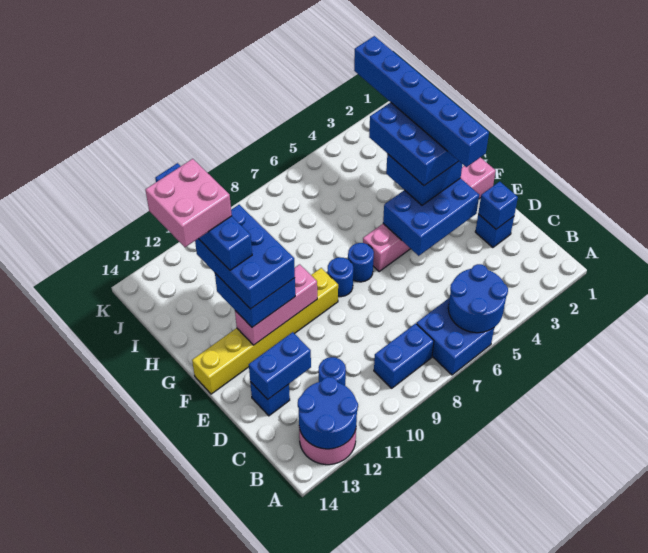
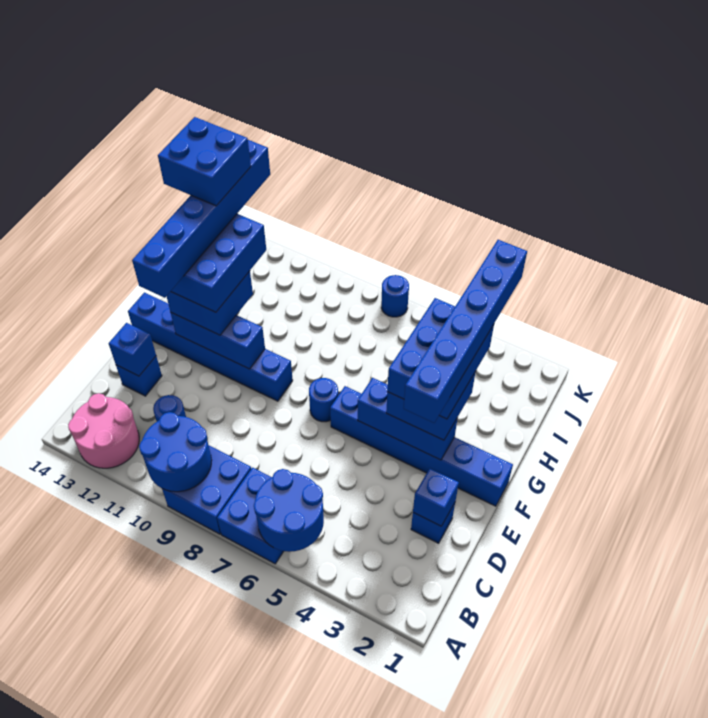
blue 2x2 round brick [298,377,358,449] -> blue 2x2 round brick moved to [139,412,212,492]
blue 1x2 brick [374,323,434,388] -> blue 2x2 brick [162,446,251,534]
blue 1x2 brick [249,332,311,399] -> blue 1x1 brick [109,323,156,376]
blue 2x3 brick [383,178,479,256] -> blue 1x3 brick [358,378,458,460]
pink 1x6 brick [363,157,495,271] -> blue 1x6 brick [330,386,513,506]
blue 1x1 round brick [327,257,353,297] -> blue 1x1 round brick moved to [381,275,409,317]
yellow 1x6 brick [192,268,338,394] -> blue 1x6 brick [128,293,293,401]
pink 1x3 brick [235,264,317,345] -> blue 1x3 brick [171,313,265,369]
blue 1x4 brick [155,163,252,270] -> blue 1x6 brick [132,140,270,298]
pink 2x2 brick [145,159,232,247] -> blue 2x2 brick [158,117,251,206]

